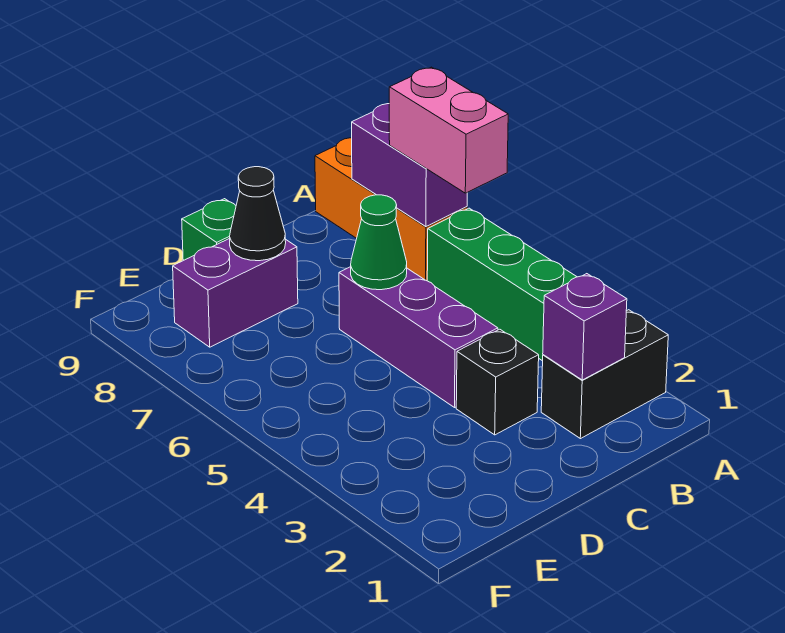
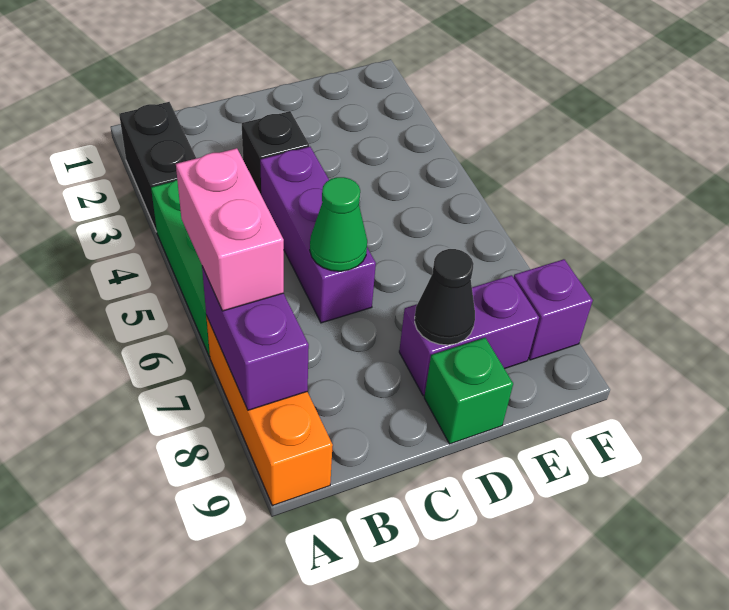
black 1x2 brick [541,310,668,439] -> black 1x2 brick turned to [119,102,196,232]
purple 1x1 brick [543,274,627,380] -> purple 1x1 brick moved to [514,259,593,360]

